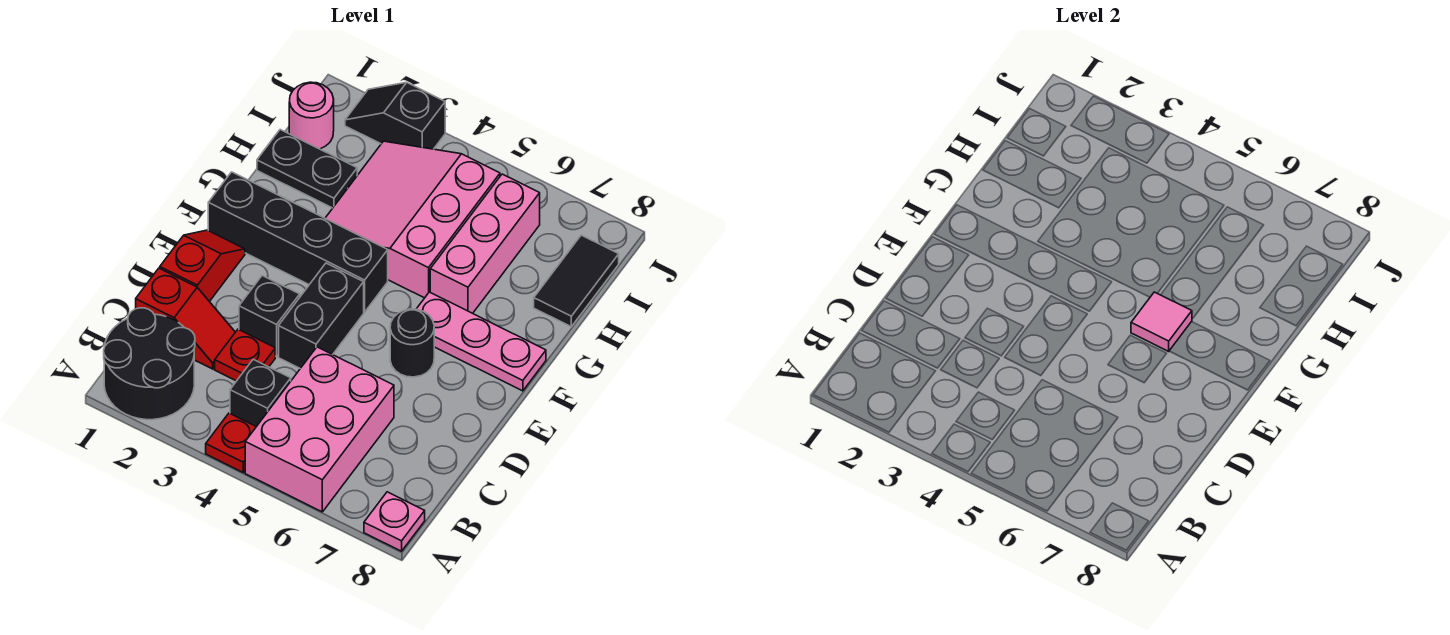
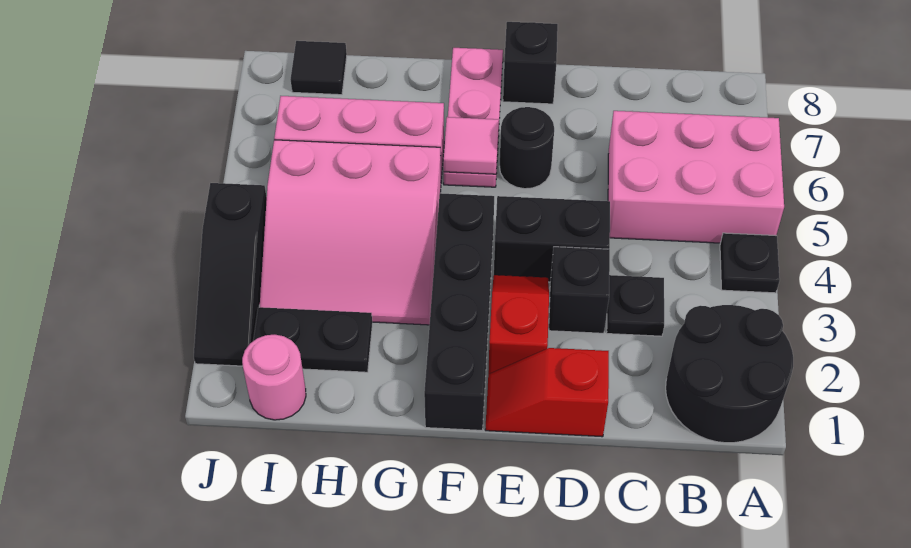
red 1x1 plate [206,413,256,472] -> black 1x1 plate [720,233,780,293]
pink 1x1 plate [364,492,425,551] -> none
black 1x1 brick [230,359,291,427] -> black 1x1 brick moved to [503,22,558,104]
red 1x2 slope [136,268,235,369] -> red 1x2 slope moved to [488,275,549,374]
red 1x1 plate [215,329,275,381] -> black 1x1 plate [607,275,664,336]
black 1x2 plate [257,130,357,208] -> black 1x2 plate turned to [253,307,372,372]
black 1x2 tile [534,235,619,327] -> black 1x1 tile [291,41,347,95]
black 1x2 slope [345,82,445,149] -> black 1x3 slope [194,183,267,366]

